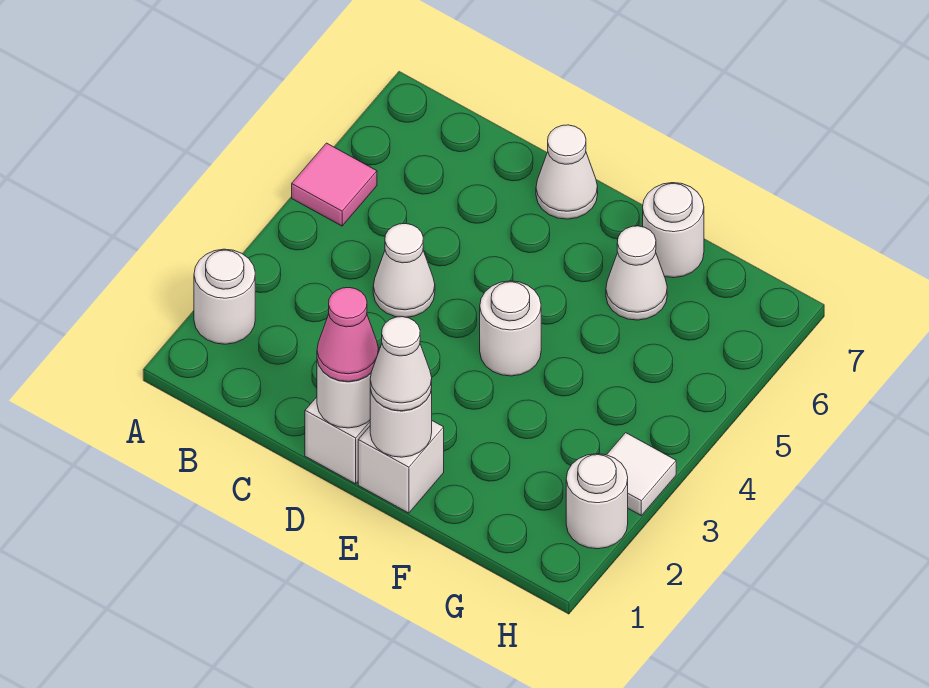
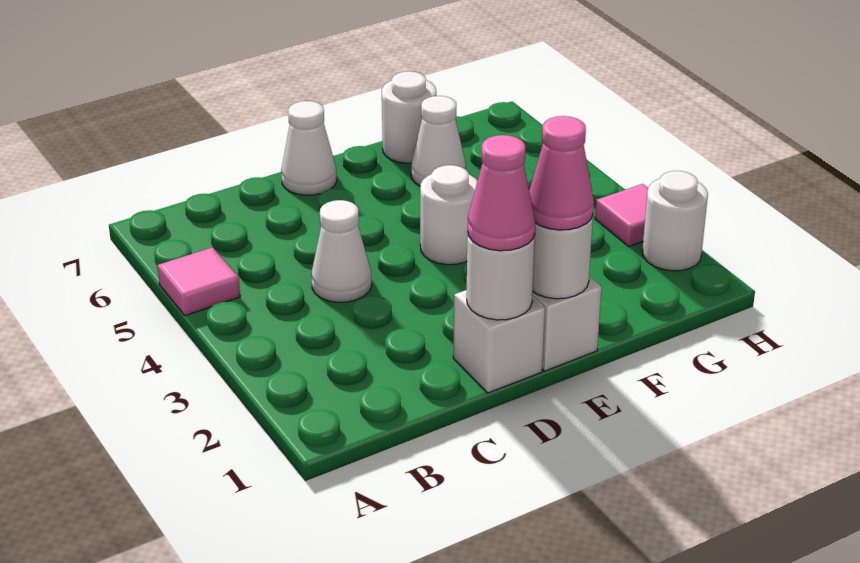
white 1x1 round brick [194,249,255,344] -> none
white 1x1 cone [370,317,432,411] -> pink 1x1 cone [529,116,594,230]
white 1x1 tile [607,433,676,516] -> pink 1x1 tile [595,184,648,247]

